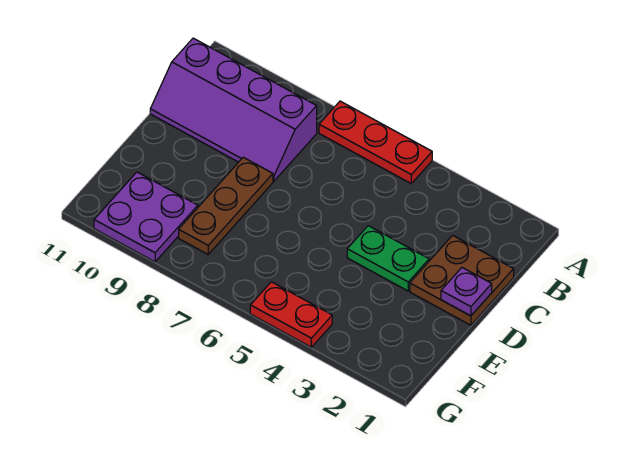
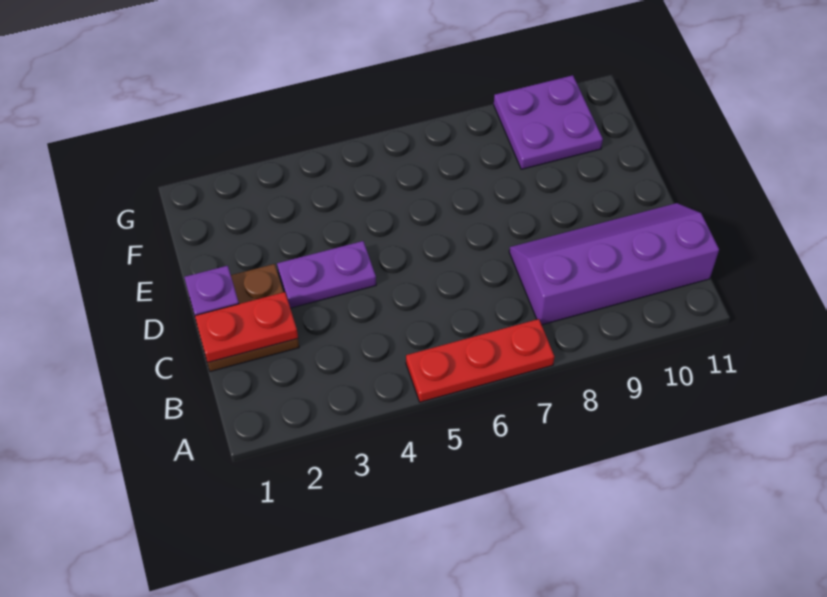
green 1x2 plate [347,226,429,291] -> purple 1x2 plate [277,241,376,308]
brown 1x3 plate [179,157,273,254] -> none
red 1x2 plate [250,282,332,347] -> red 1x2 plate moved to [195,292,298,363]

